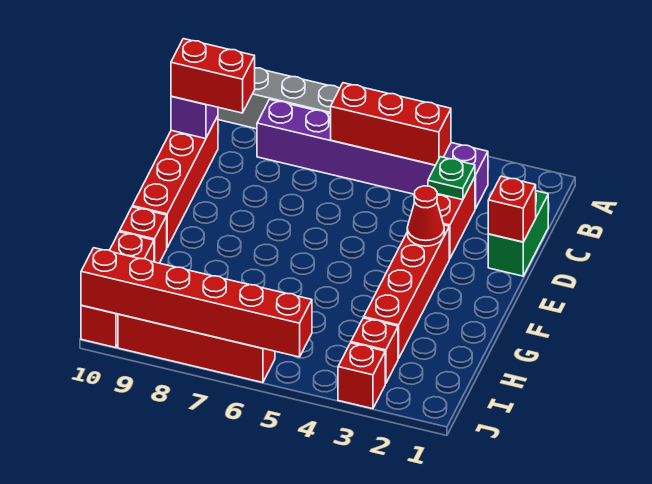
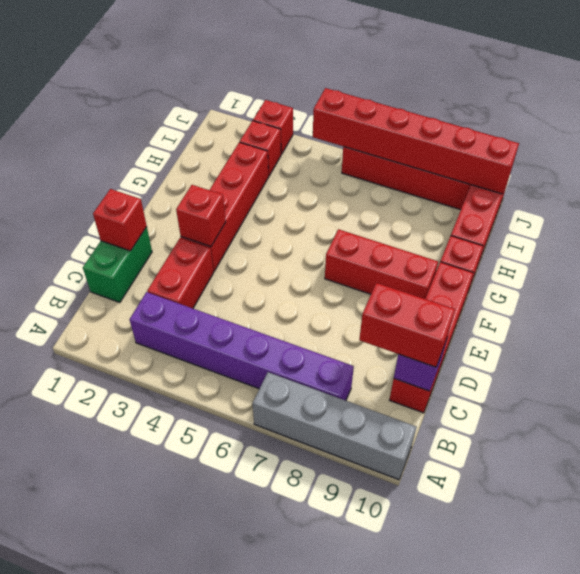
red 1x3 brick [331,83,451,165] -> red 1x3 brick moved to [325,229,438,299]
green 1x1 plate [428,157,475,200] -> none
red 1x1 cone [407,186,444,246] -> red 1x1 brick [176,185,226,247]

